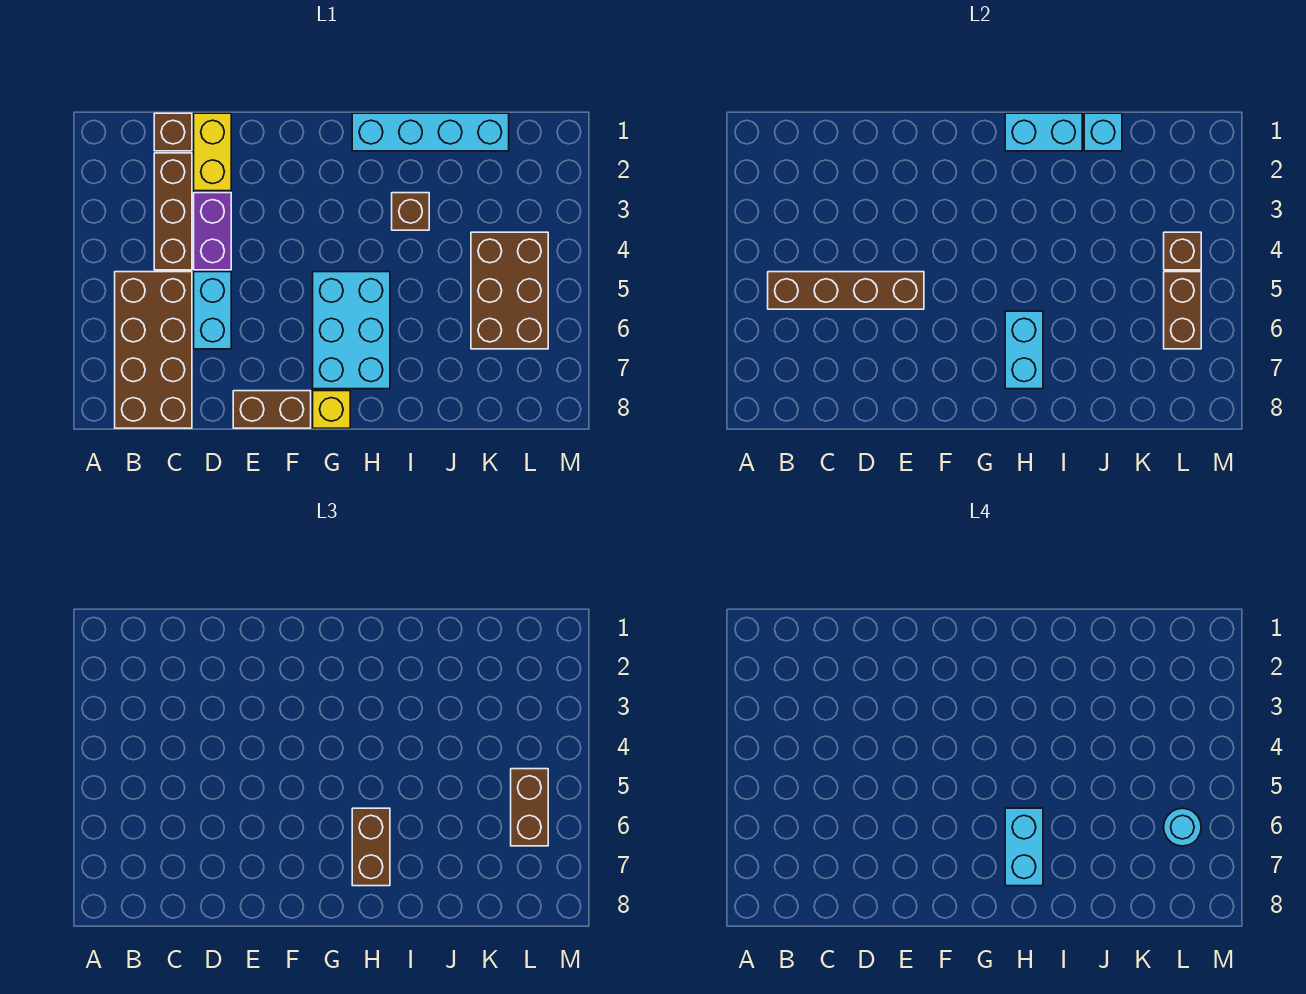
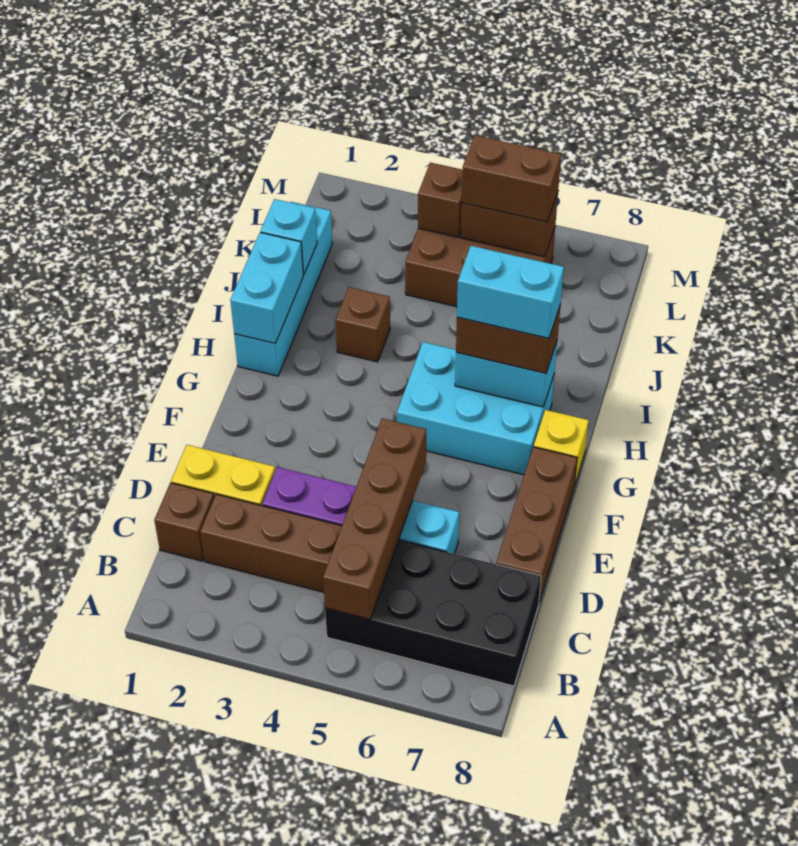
brown 2x4 brick [115,272,192,428] -> black 2x4 brick [325,540,541,686]
brown 1x2 brick [233,391,311,428] -> brown 1x3 brick [496,447,577,602]
cyan 1x1 round brick [1164,808,1201,846] -> none

